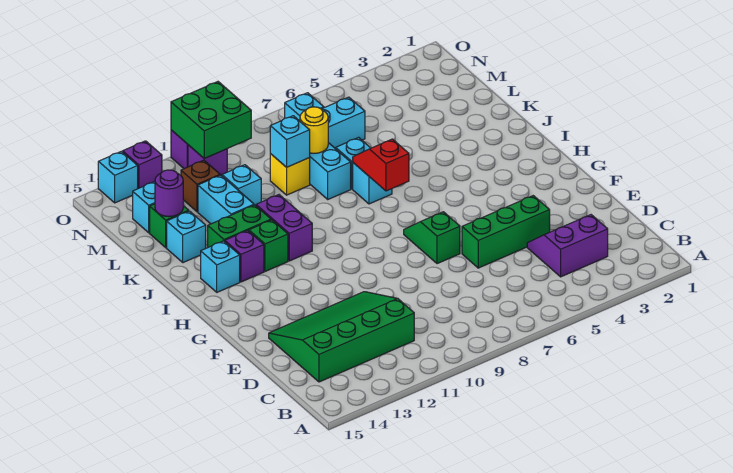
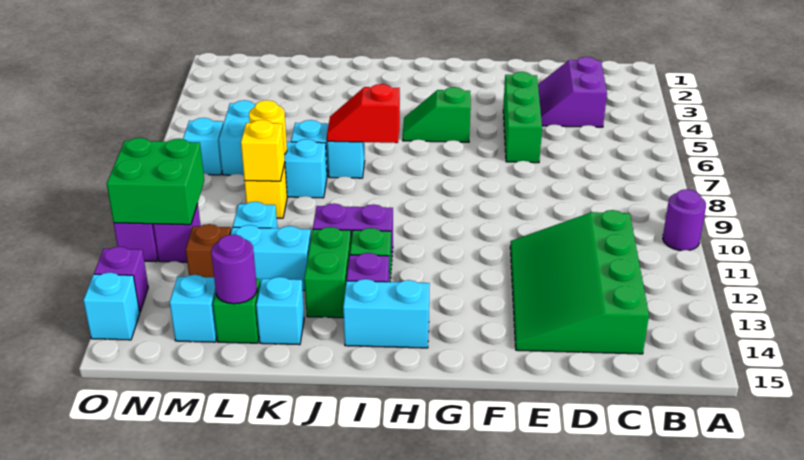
none -> purple 1x1 round brick [663,189,706,251]
green 1x2 slope [404,212,460,264] -> green 1x2 slope moved to [403,87,471,142]
cyan 1x1 brick [201,241,240,292] -> cyan 1x2 brick [343,279,430,348]
cyan 1x1 brick [270,116,310,167] -> yellow 1x1 brick [241,120,285,181]

